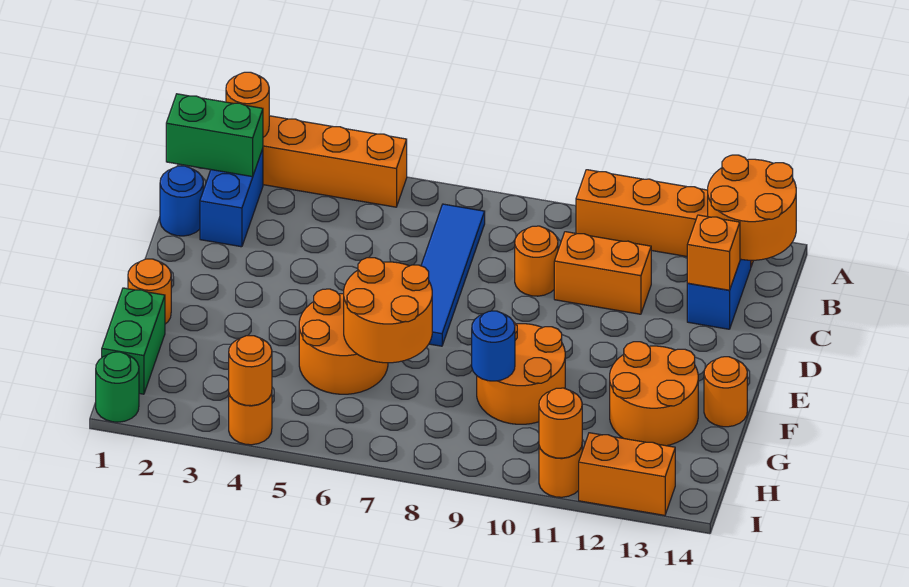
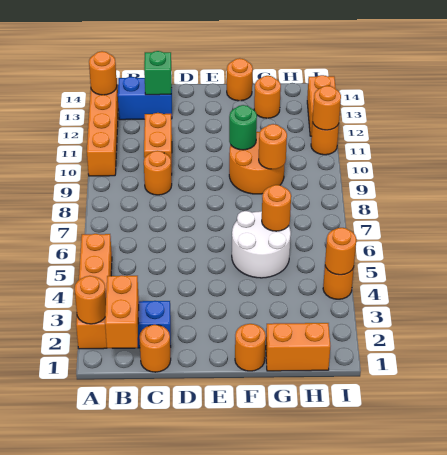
orange 2x2 round brick [708,155,796,260] -> orange 1x1 round brick [89,51,117,95]
green 1x2 brick [166,94,263,177] -> orange 1x2 brick [105,275,139,348]
blue 1x4 tile [421,204,485,346] -> none
blue 1x1 round brick [160,166,203,236] -> orange 1x1 round brick [139,325,171,372]
orange 1x1 brick [687,215,740,290] -> green 1x1 brick [144,51,172,95]
orange 2x2 round brick [299,289,388,394] -> white 2x2 round brick [232,211,291,278]
orange 2x2 round brick [344,258,432,363] -> orange 1x1 round brick [262,185,291,231]
orange 2x2 round brick [610,342,698,446] -> orange 1x1 round brick [254,76,281,118]
green 1x2 brick [102,288,165,394] -> orange 1x2 brick [266,323,330,371]
blue 1x1 round brick [472,311,515,381] -> orange 1x1 round brick [259,124,287,169]
green 1x1 round brick [96,352,139,422] -> green 1x1 round brick moved to [229,105,257,150]

